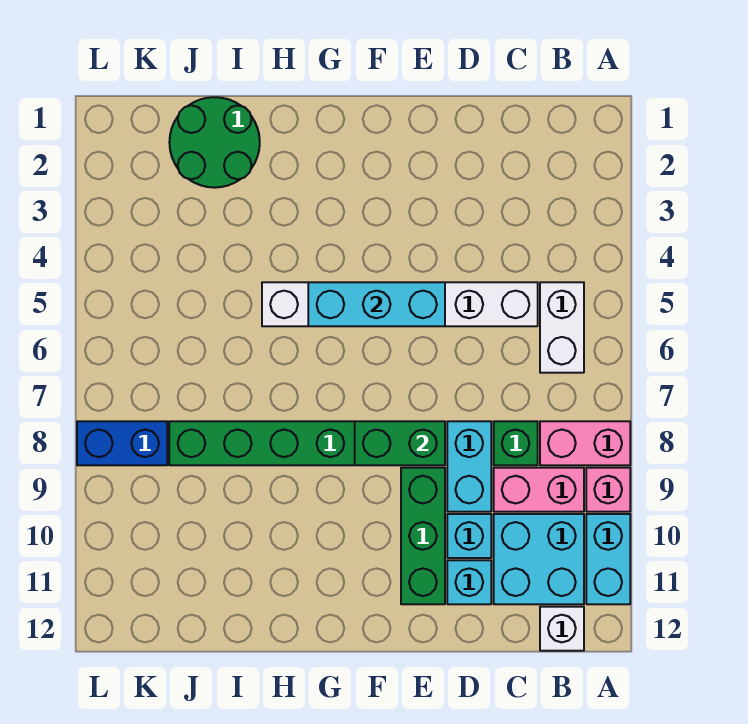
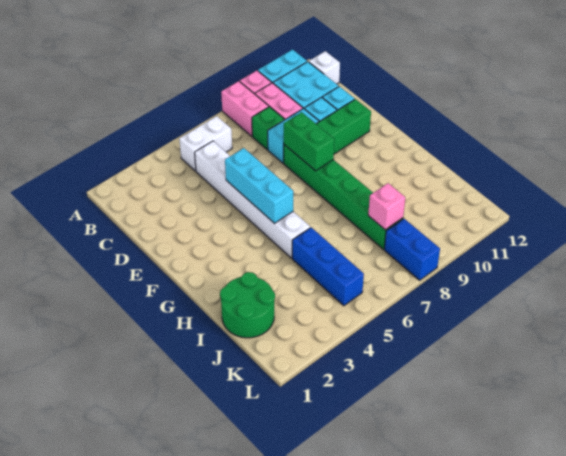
none -> blue 1x3 brick [292,227,364,306]
none -> pink 1x1 brick [368,183,405,230]

